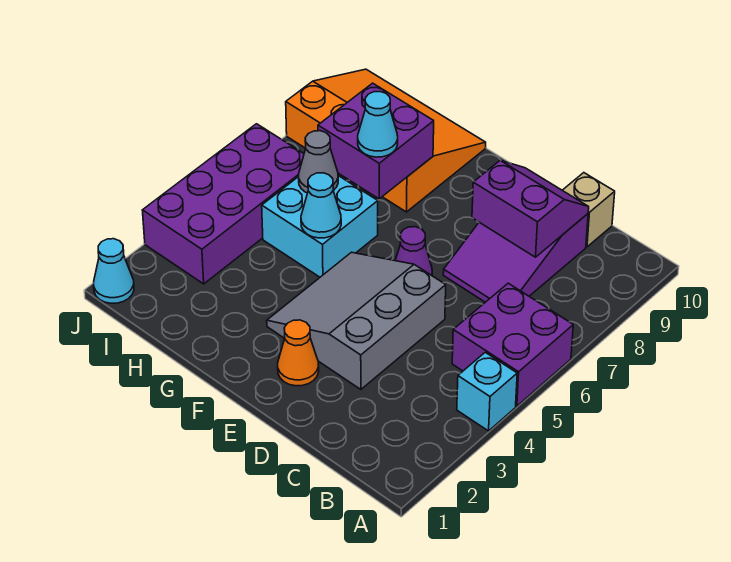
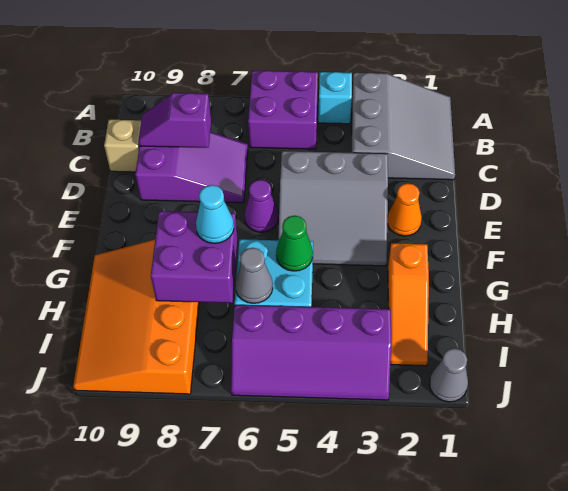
none -> grey 3x3 slope [352,73,455,180]
purple 2x2 slope [472,161,589,257] -> purple 1x2 slope [138,93,211,148]
none -> orange 1x3 slope [388,243,429,366]
cyan 1x1 cone [301,173,341,238] -> green 1x1 cone [276,216,313,271]
purple 2x4 brick [142,124,304,284] -> purple 2x4 slope [231,305,391,400]
cyan 1x1 cone [94,239,134,303] -> grey 1x1 cone [430,348,468,402]

